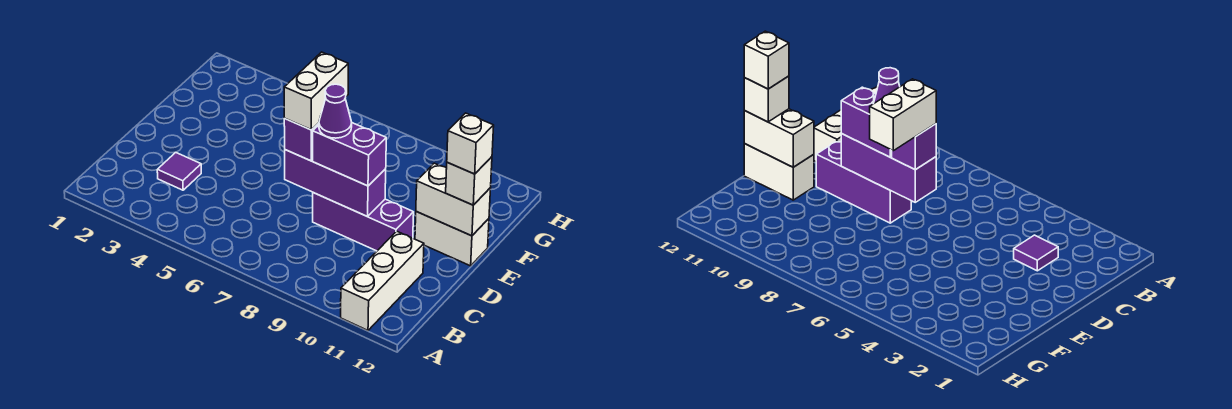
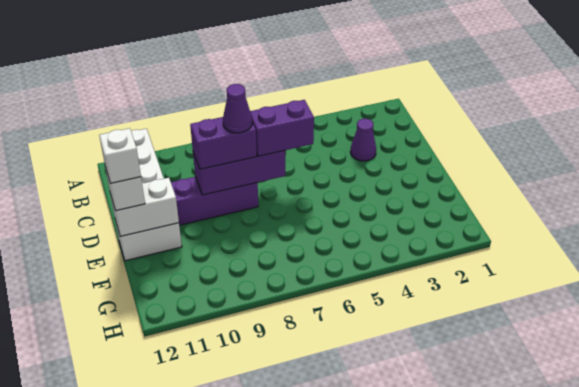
purple 1x1 tile [157,152,201,190] -> purple 1x1 cone [350,119,376,161]
purple 1x1 brick [284,118,319,161] -> purple 1x2 brick [250,100,314,156]
white 1x2 brick [284,52,348,130] -> none

